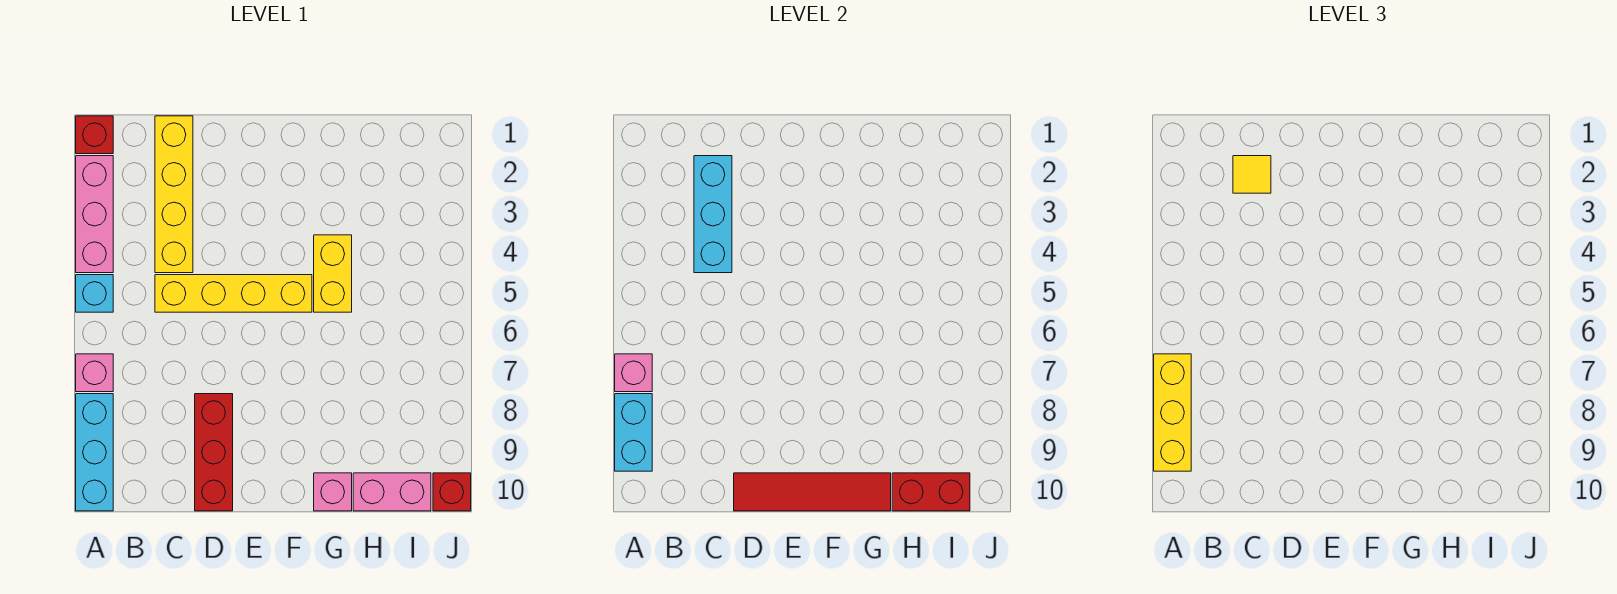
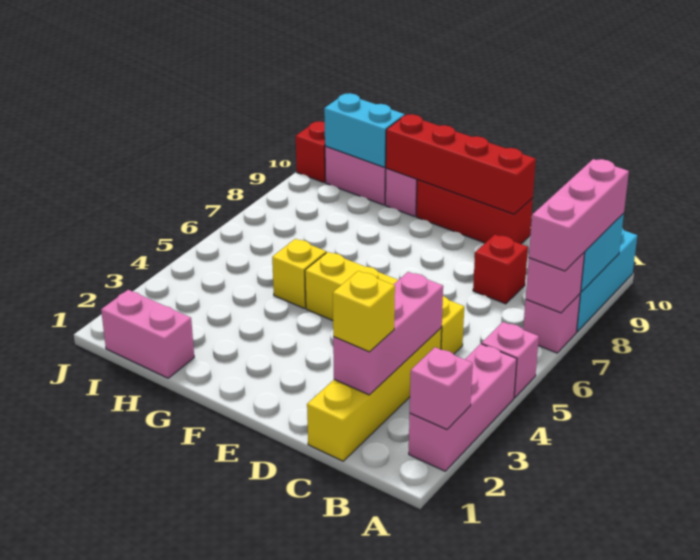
red 1x1 brick [76,116,113,154] -> red 1x1 brick moved to [473,235,528,304]
none -> pink 1x1 brick [410,347,473,429]
cyan 1x1 brick [76,275,113,312] -> pink 1x1 brick [482,322,539,398]
yellow 1x3 brick [1154,354,1191,471] -> pink 1x3 brick [529,159,629,271]
cyan 1x3 brick [694,156,732,273] -> pink 1x3 brick [333,272,443,395]
yellow 1x1 tile [1233,156,1271,193] -> yellow 1x1 brick [333,271,395,352]
red 1x3 brick [195,394,233,511] -> red 1x3 brick turned to [416,180,533,244]
red 1x4 tile [734,473,891,511] -> red 1x4 brick [386,114,536,214]
yellow 1x2 brick [314,235,352,312] -> yellow 1x1 brick [272,239,326,308]
none -> pink 1x2 brick [101,290,194,378]
red 1x2 brick [892,473,970,511] -> cyan 1x2 brick [324,93,405,167]

